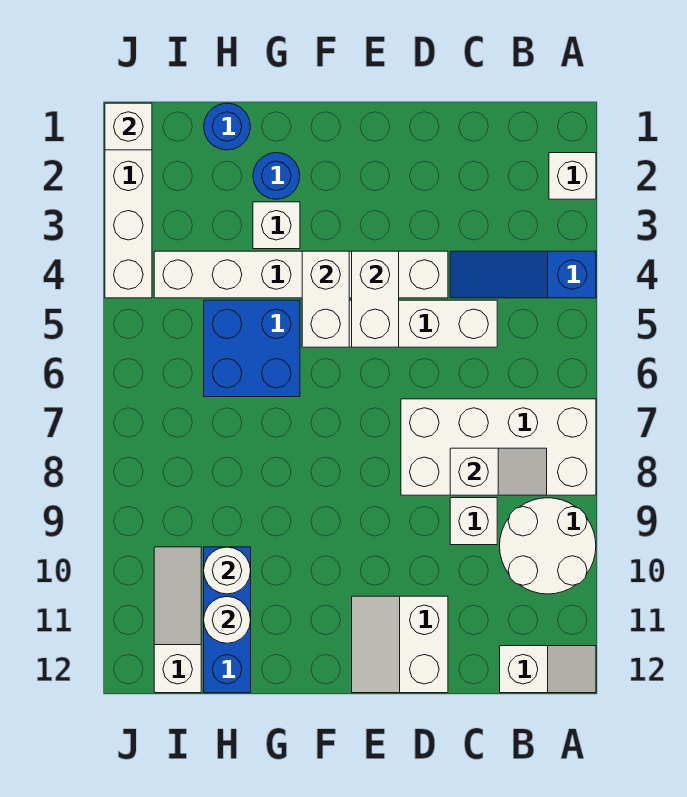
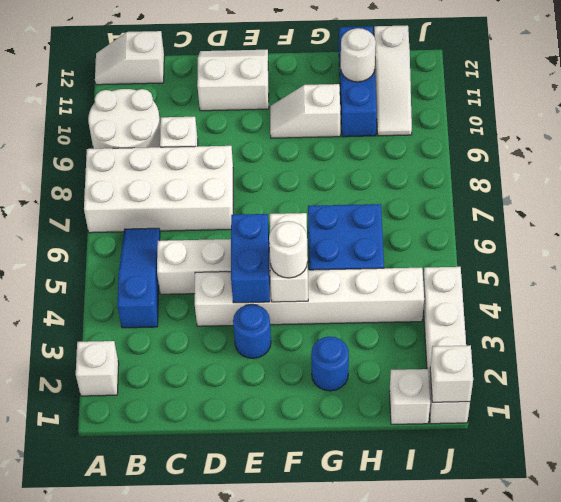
blue 1x3 slope [450,251,596,298] -> blue 1x3 slope turned to [118,228,160,328]
white 1x2 slope [450,448,547,495] -> white 1x2 slope moved to [270,84,340,138]
white 2x2 slope [352,596,448,693] -> white 2x2 slope turned to [197,50,269,111]
white 1x2 brick [352,251,399,347] -> blue 1x2 brick [231,214,270,303]
white 1x1 brick [253,202,300,249] -> white 1x1 brick moved to [389,369,430,424]
blue 1x1 round brick [204,103,251,150] -> blue 1x1 round brick moved to [233,304,271,358]
white 1x1 round brick [204,547,251,594] -> white 1x1 round brick moved to [269,221,308,278]

